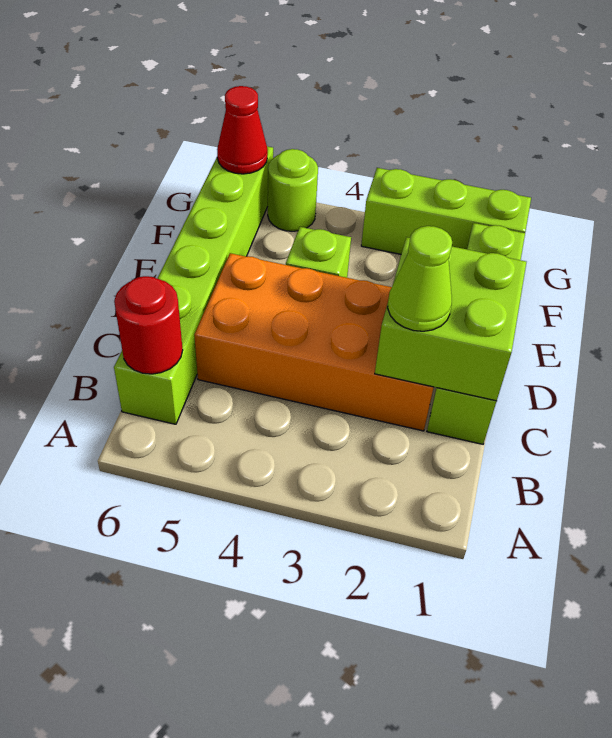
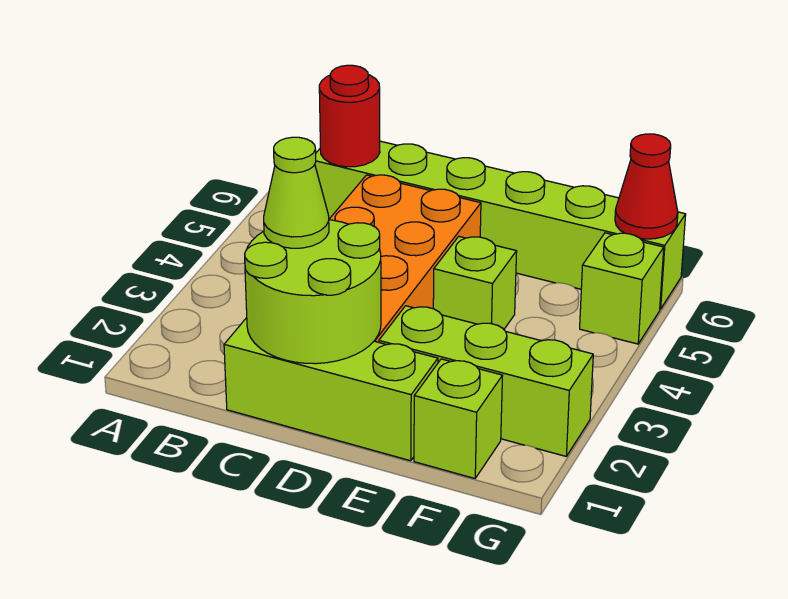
lime 2x2 brick [375,237,526,401] -> lime 2x2 round brick [245,220,381,364]
lime 1x3 brick [361,168,531,254] -> lime 1x3 brick turned to [379,306,593,456]
lime 1x1 round brick [268,149,318,231] -> lime 1x1 brick [580,233,664,344]

